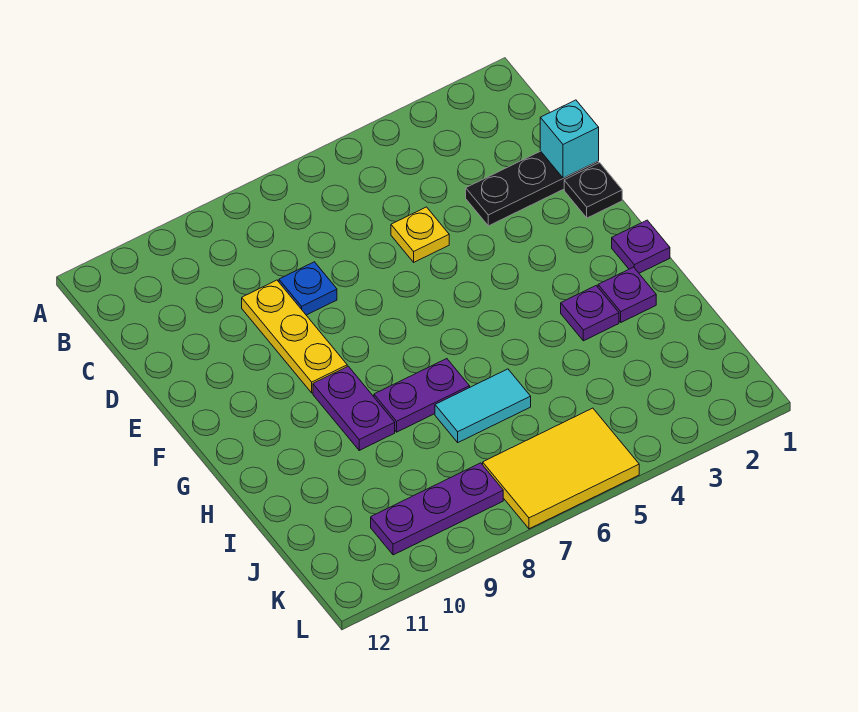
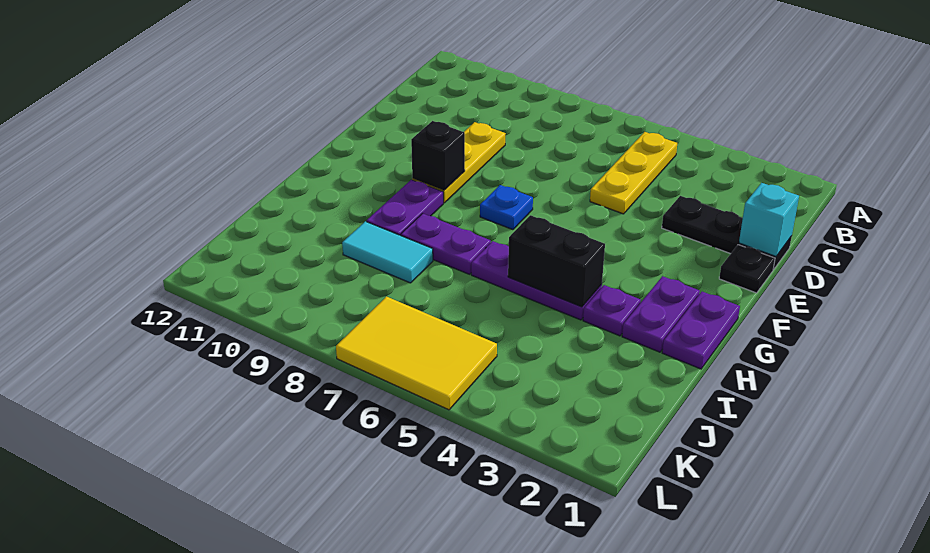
yellow 1x1 plate [391,207,449,262] -> yellow 1x3 plate [590,132,677,214]
blue 1x1 plate [279,262,337,315] -> blue 1x1 plate moved to [480,185,533,230]
none -> black 1x1 brick [411,121,465,190]
purple 1x1 plate [612,220,670,273] -> purple 1x2 plate [662,292,740,369]
purple 1x1 plate [598,267,656,322] -> purple 1x2 plate [622,276,700,352]
none -> black 1x2 brick [508,215,605,307]
cyan 1x2 tile [435,369,531,442] -> cyan 1x2 tile moved to [342,221,433,283]
purple 1x3 plate [371,463,503,555] -> purple 1x3 plate moved to [471,241,602,320]

